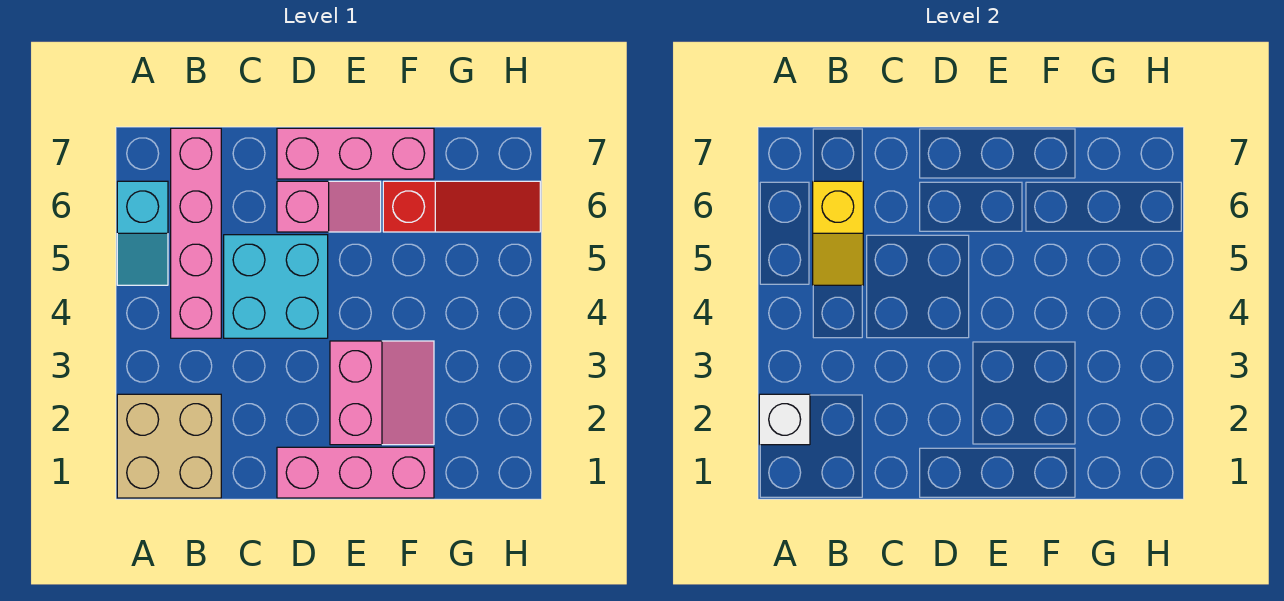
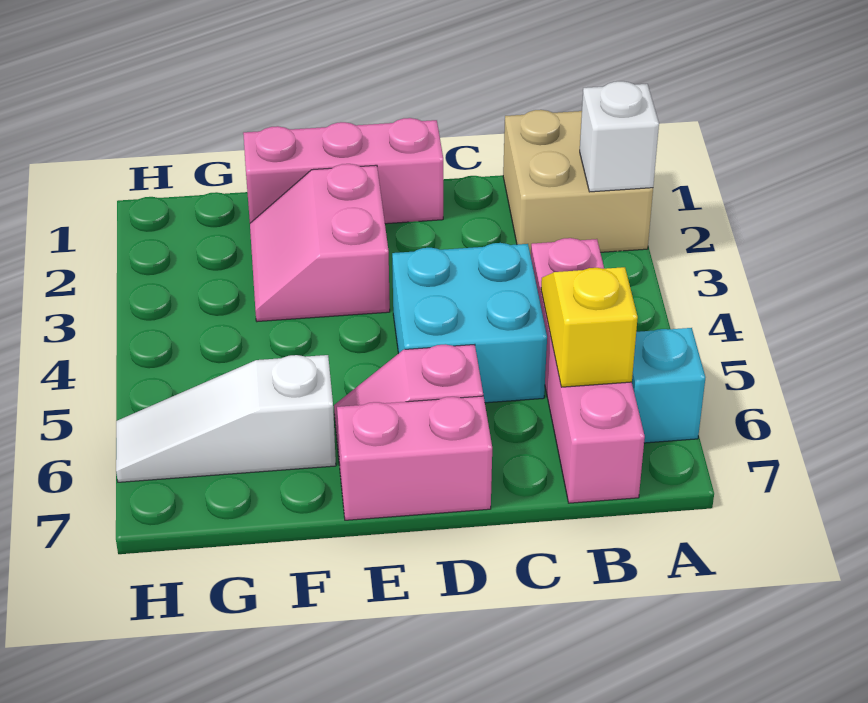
pink 1x3 brick [277,128,434,179] -> pink 1x2 brick [337,396,492,520]
red 1x3 slope [383,181,540,232] -> white 1x3 slope [116,355,336,482]

